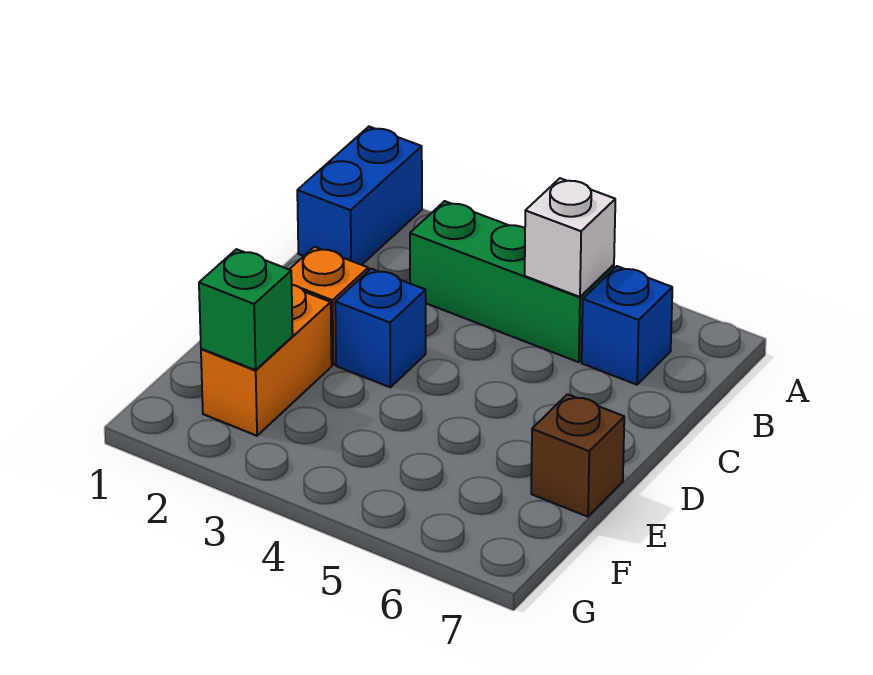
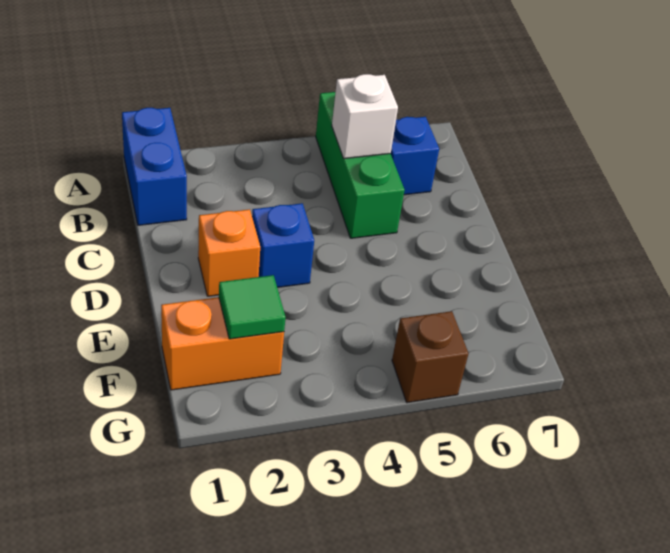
green 1x3 brick [410,201,614,362] -> green 1x3 brick turned to [316,92,405,238]
orange 1x2 brick [201,285,332,436] -> orange 1x2 brick turned to [161,297,284,390]
brown 1x1 brick [531,394,624,517] -> brown 1x1 brick moved to [392,311,469,403]
green 1x1 brick [199,249,293,370] -> green 1x1 tile [219,275,286,339]

